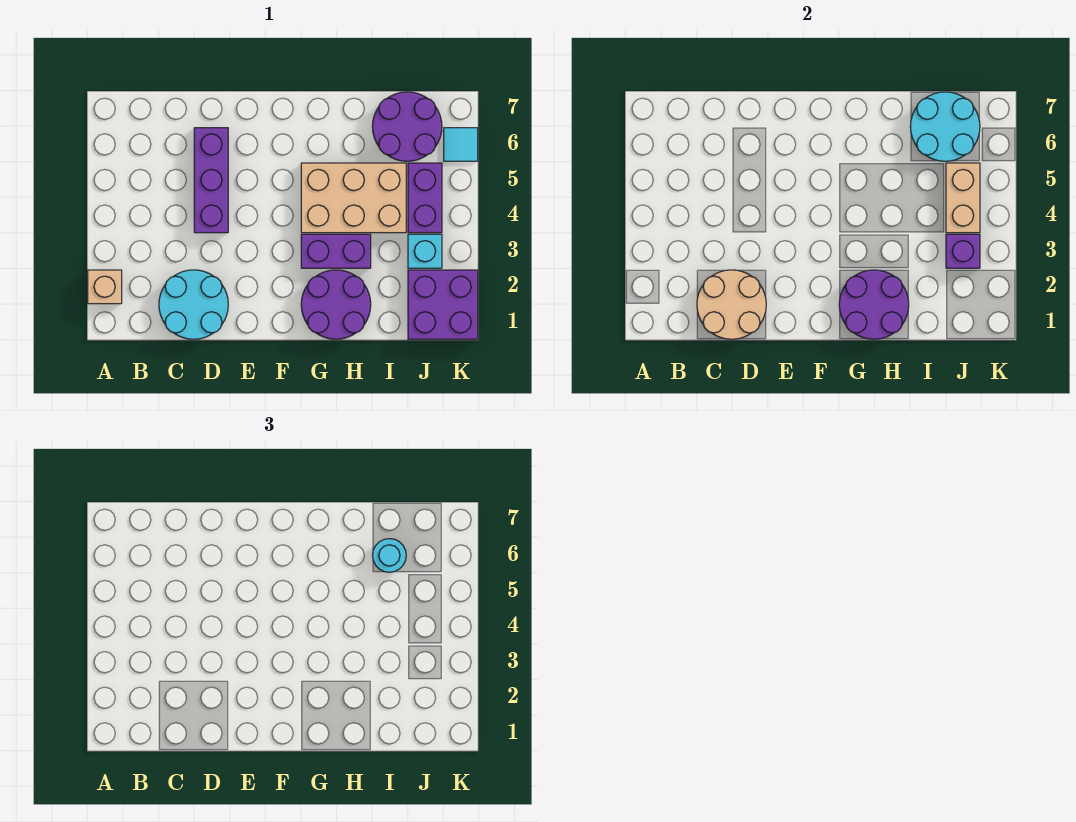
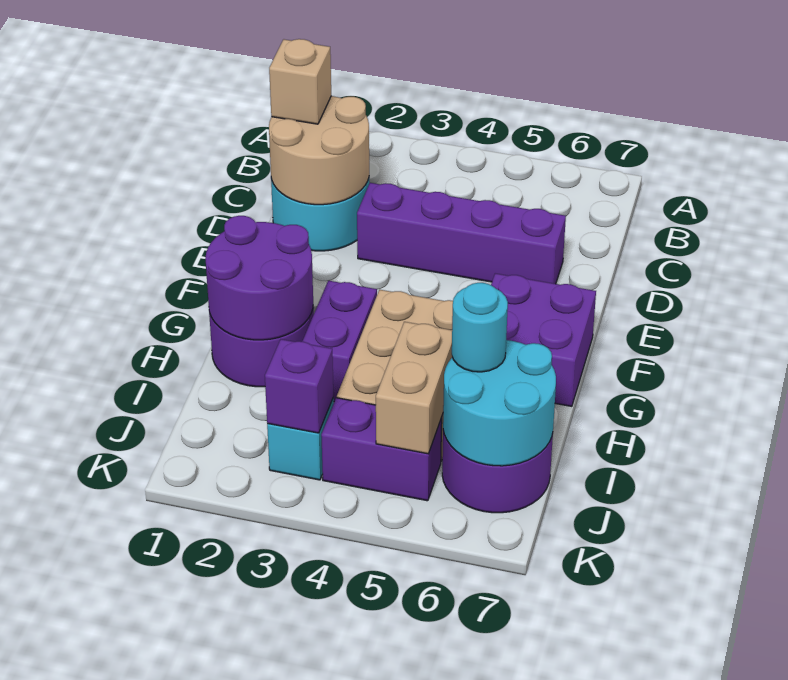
tan 1x1 brick [88,270,122,304] -> tan 1x1 brick moved to [269,39,331,124]
purple 1x3 brick [194,128,228,233] -> purple 1x4 brick [357,183,566,284]
purple 2x2 brick [408,270,478,339] -> purple 2x2 brick moved to [491,273,596,406]
tan 1x2 brick [946,163,980,233] -> tan 1x2 brick turned to [376,322,452,454]
cyan 1x1 tile [444,128,478,161] -> none

